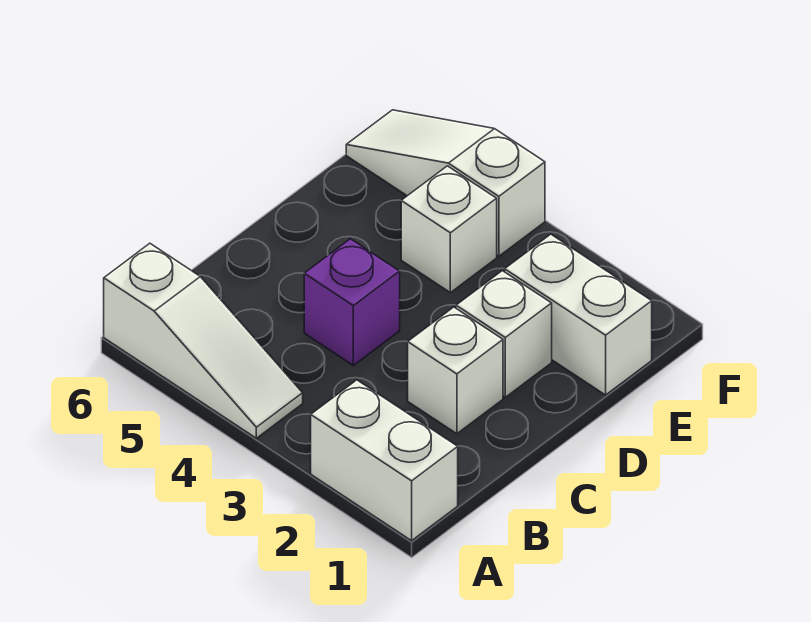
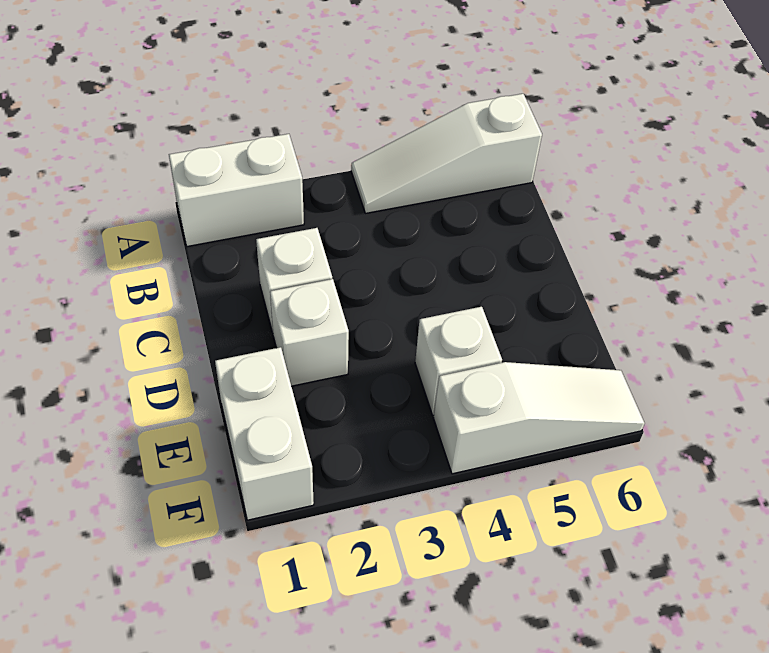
purple 1x1 brick [304,239,400,365] -> none
white 1x2 brick [505,234,652,395] -> white 1x2 brick turned to [215,347,314,520]

